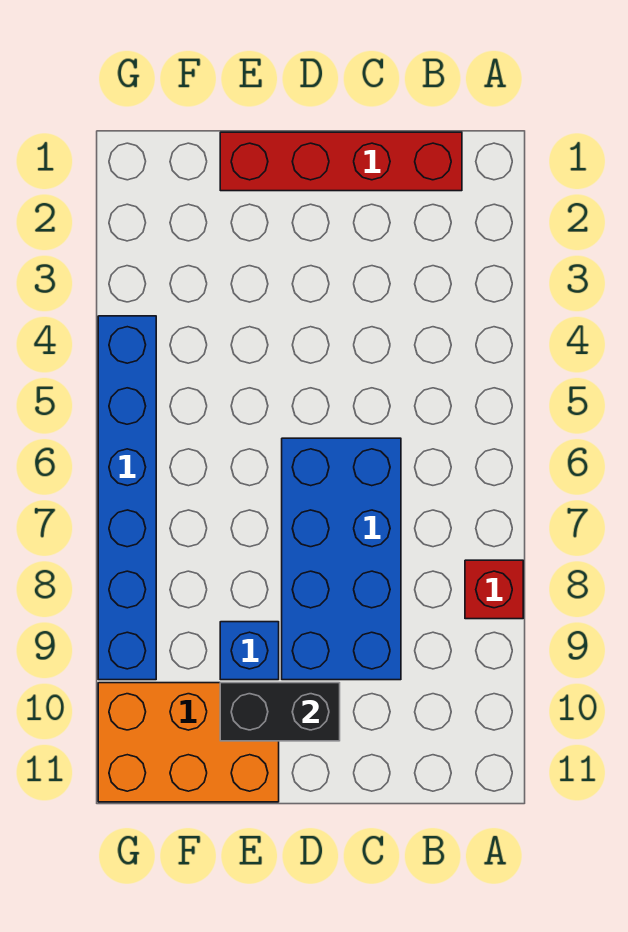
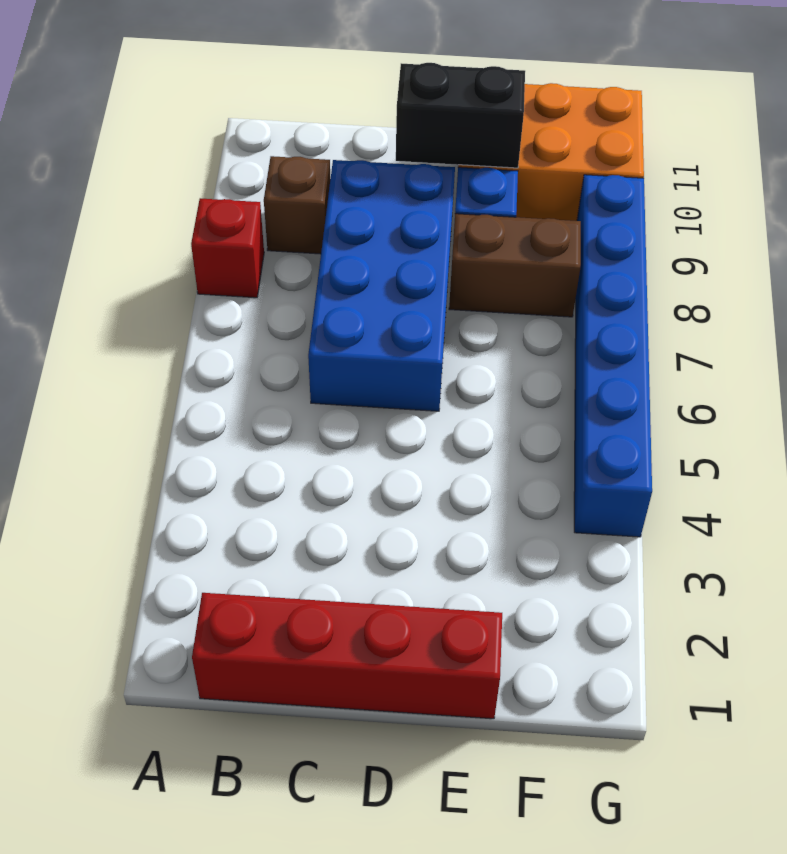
none -> brown 1x1 brick [264,156,330,254]
none -> brown 1x2 brick [449,214,581,317]

